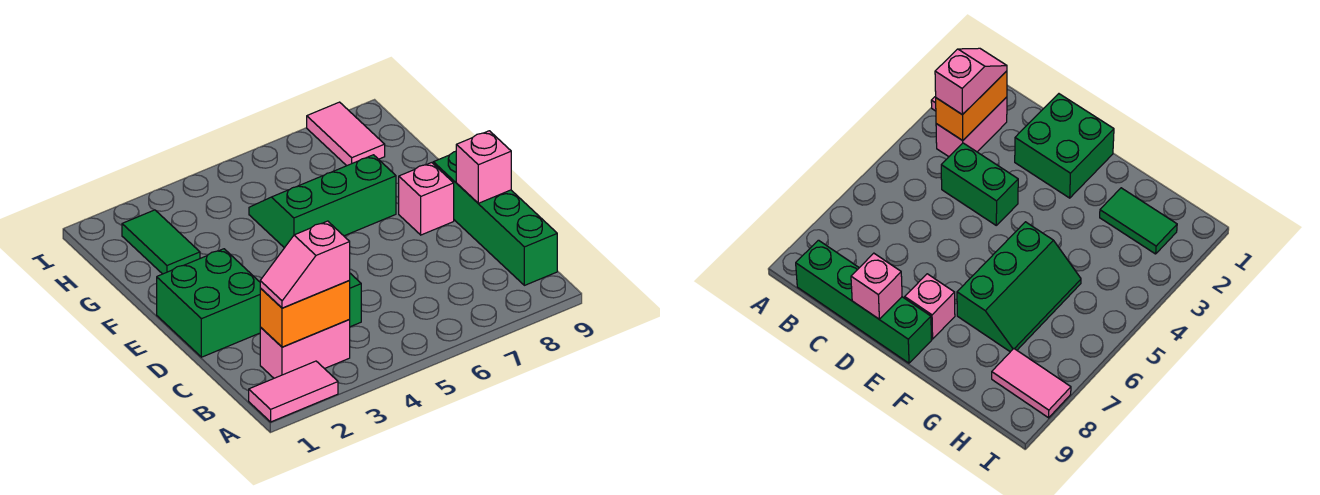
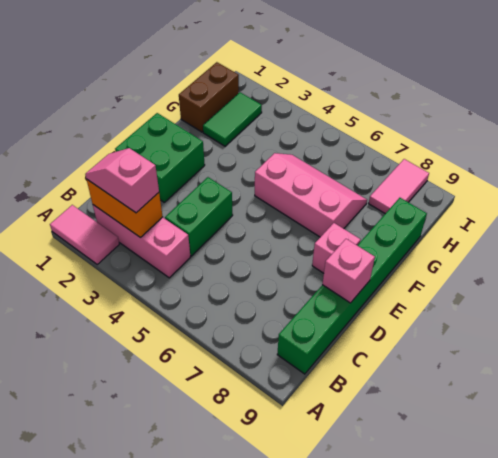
pink 1x2 brick [260,320,350,378] -> pink 1x3 brick [93,205,190,278]
green 1x4 brick [433,151,557,285] -> green 1x6 brick [277,198,427,374]
green 2x3 slope [249,155,396,248] -> pink 2x3 slope [255,153,367,237]
none -> brown 1x2 brick [179,62,239,132]

